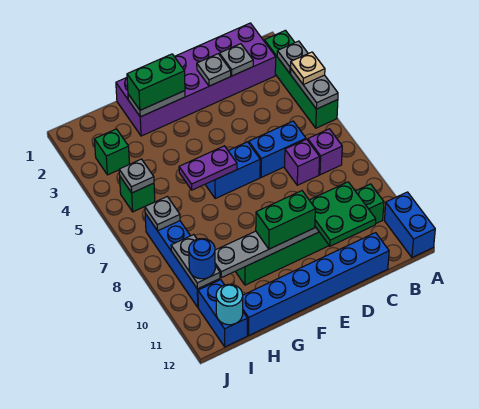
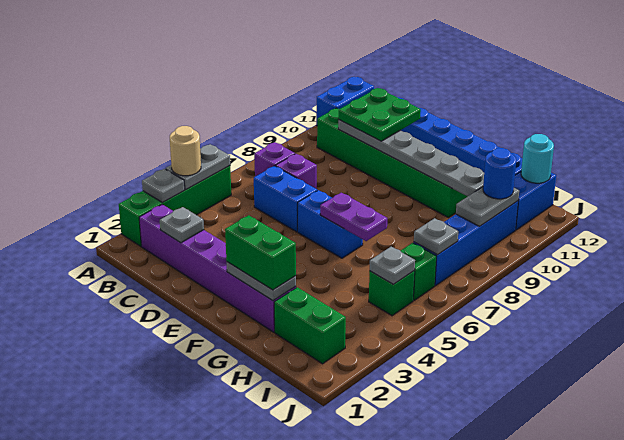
tan 1x1 plate [291,52,325,85] -> tan 1x1 round brick [170,126,201,176]
purple 2x6 brick [116,23,276,136] -> purple 1x6 brick [139,204,296,332]
grey 1x1 plate [197,54,231,86] -> none
green 1x2 brick [256,191,315,249] -> green 1x2 brick moved to [274,287,346,364]
green 1x1 brick [94,129,129,175] -> green 1x1 brick moved to [401,243,436,300]

